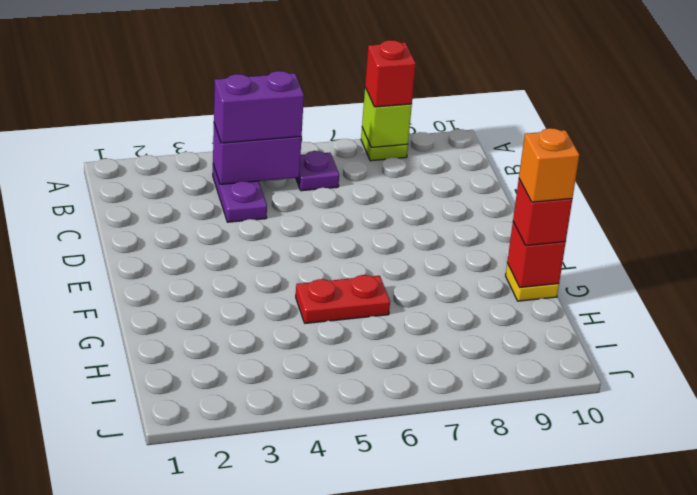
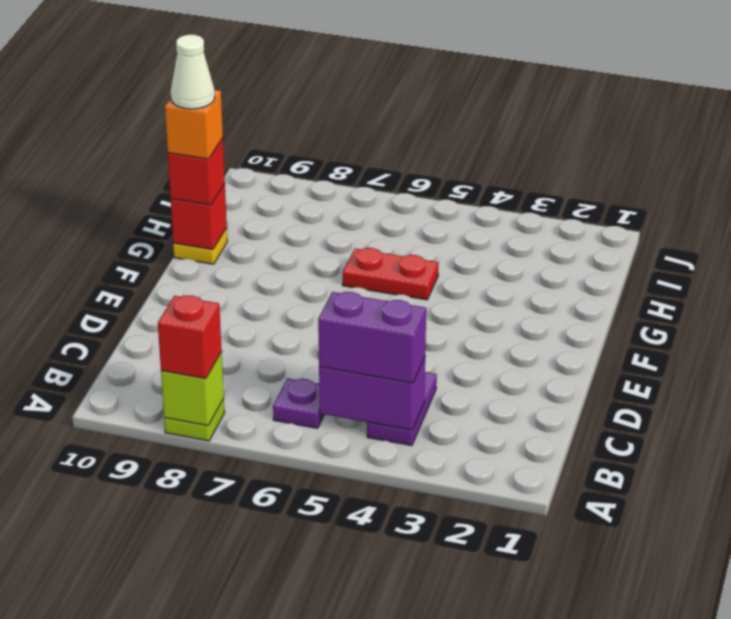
none -> white 1x1 cone [171,35,215,109]

